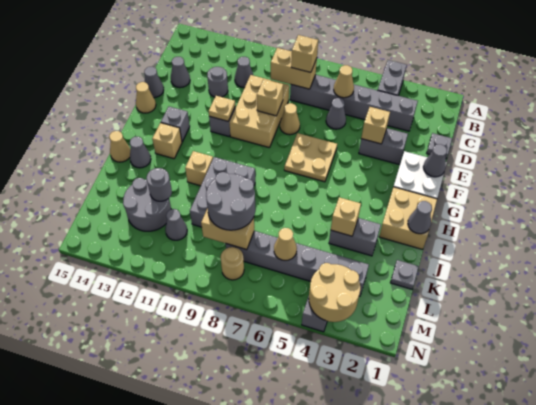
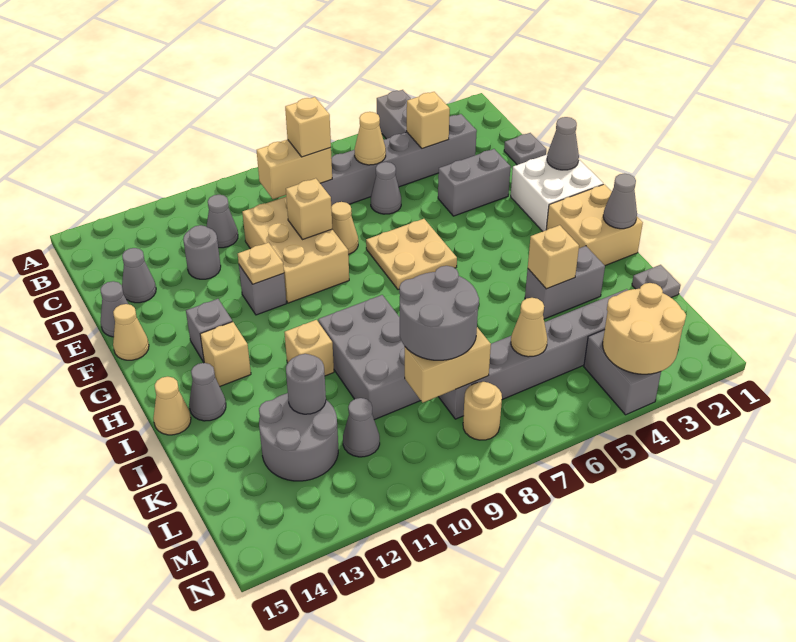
tan 1x1 brick [361,107,390,144] -> tan 1x1 brick moved to [407,92,450,149]

